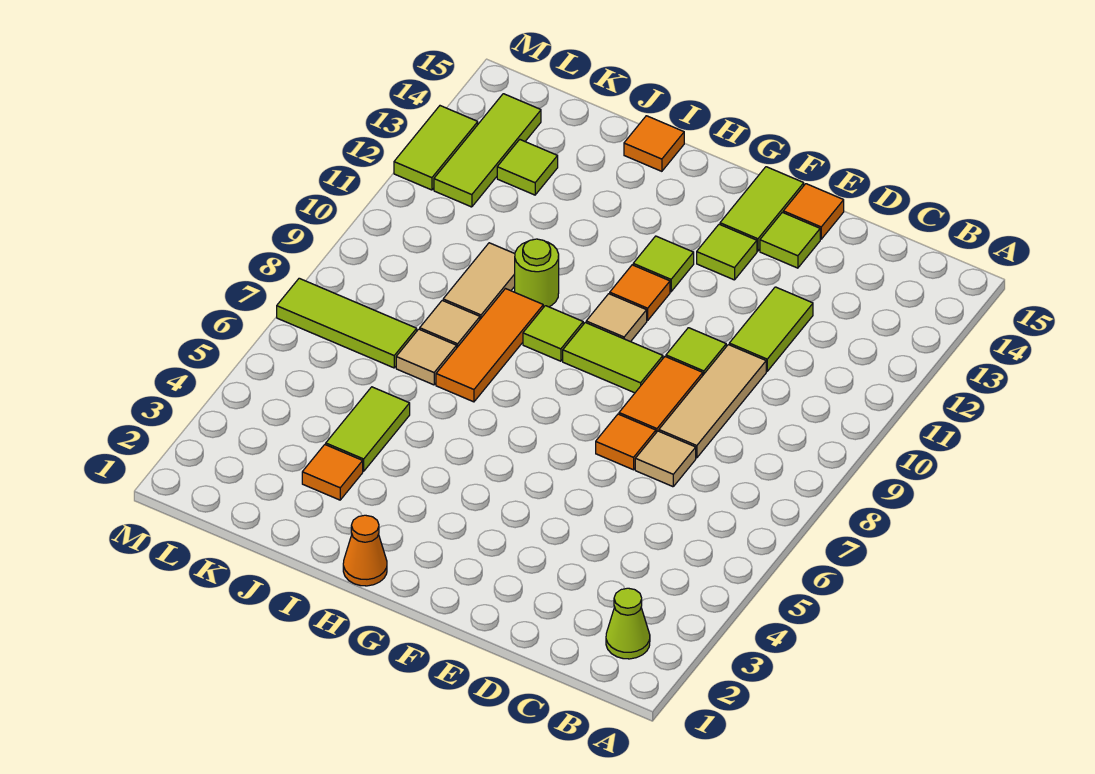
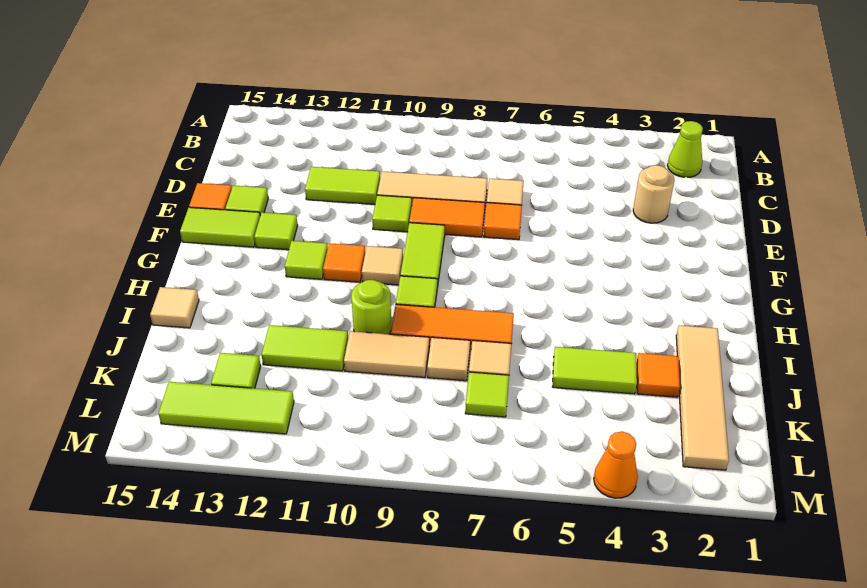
none -> tan 1x1 round brick [633,165,674,223]
orange 1x1 cone [343,515,387,586] -> orange 1x1 cone moved to [594,432,638,498]
none -> tan 1x4 tile [676,325,729,470]
orange 1x1 tile [624,116,684,171] -> tan 1x1 tile [150,287,199,328]
lime 1x3 tile [277,278,417,368] -> lime 1x1 tile [465,372,509,417]
lime 1x2 tile [394,106,478,190] -> lime 1x2 tile moved to [261,325,348,371]

